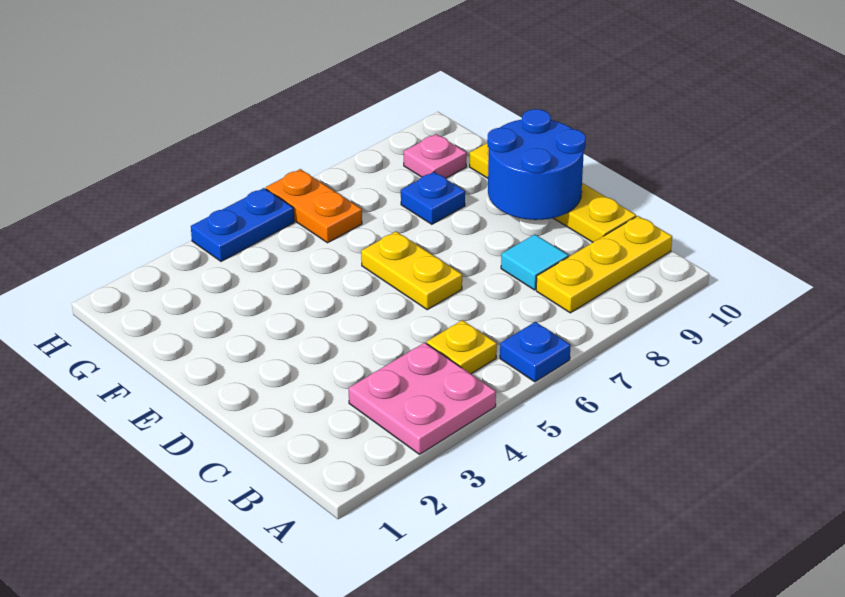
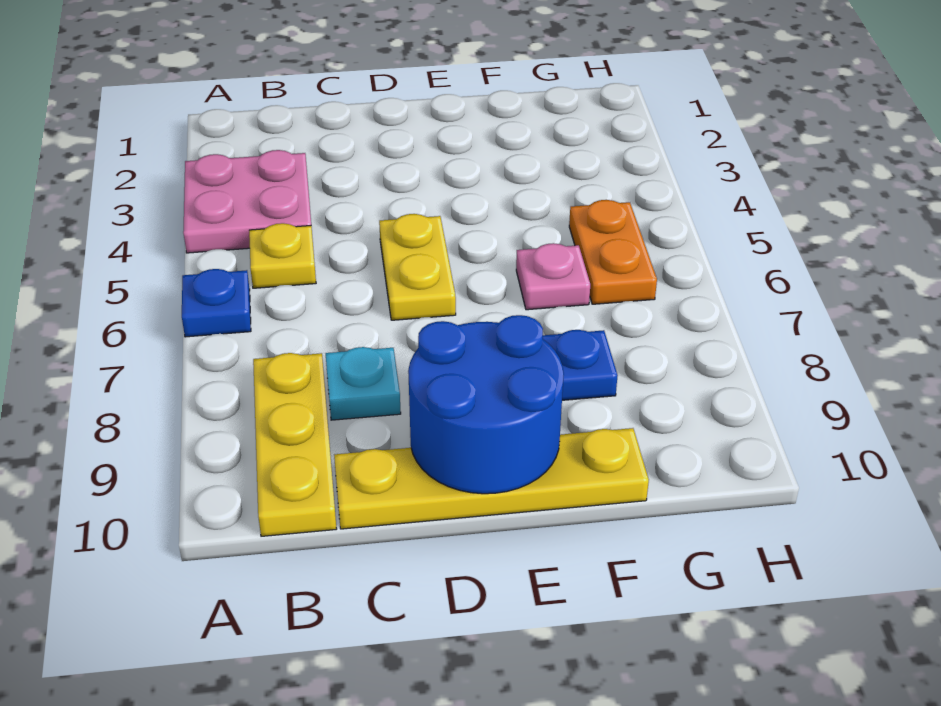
cyan 1x1 tile [501,234,568,290] -> cyan 1x1 plate [326,347,401,420]
yellow 1x2 plate [361,232,462,310] -> yellow 1x2 plate turned to [379,214,456,320]
orange 1x2 plate [266,169,362,243] -> orange 1x2 plate turned to [569,200,657,304]
pink 1x1 plate [404,134,467,178] -> pink 1x1 plate moved to [516,243,590,310]
blue 1x2 plate [191,188,294,261] -> none

